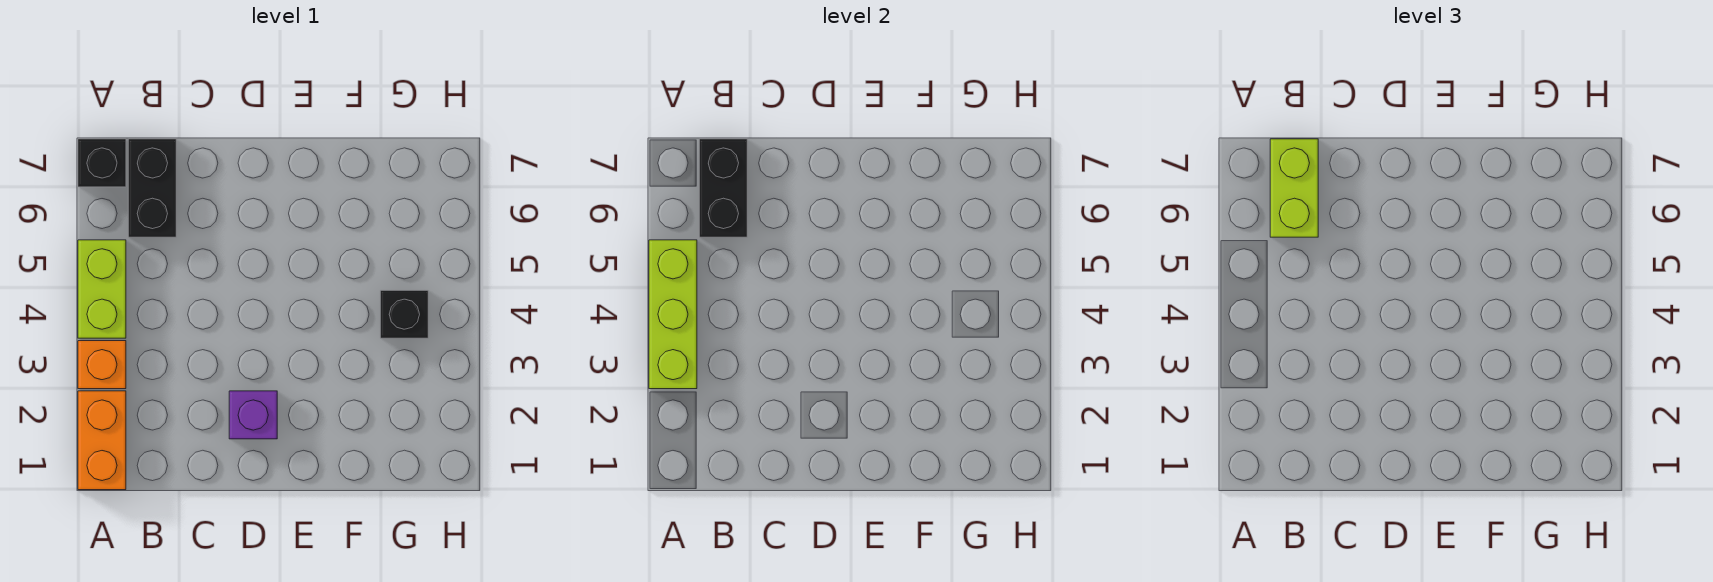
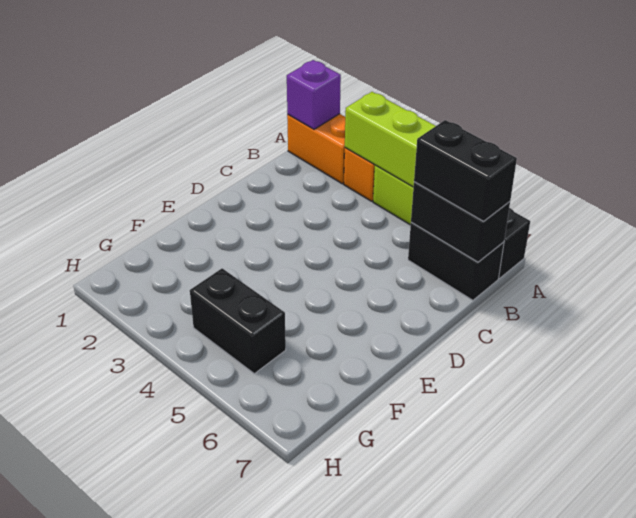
lime 1x2 brick [1270,139,1318,237] -> black 1x2 brick [414,120,517,221]
purple 1x1 brick [229,391,277,439] -> purple 1x1 brick moved to [287,60,341,129]
black 1x1 brick [380,290,428,338] -> black 1x2 brick [190,268,286,374]

